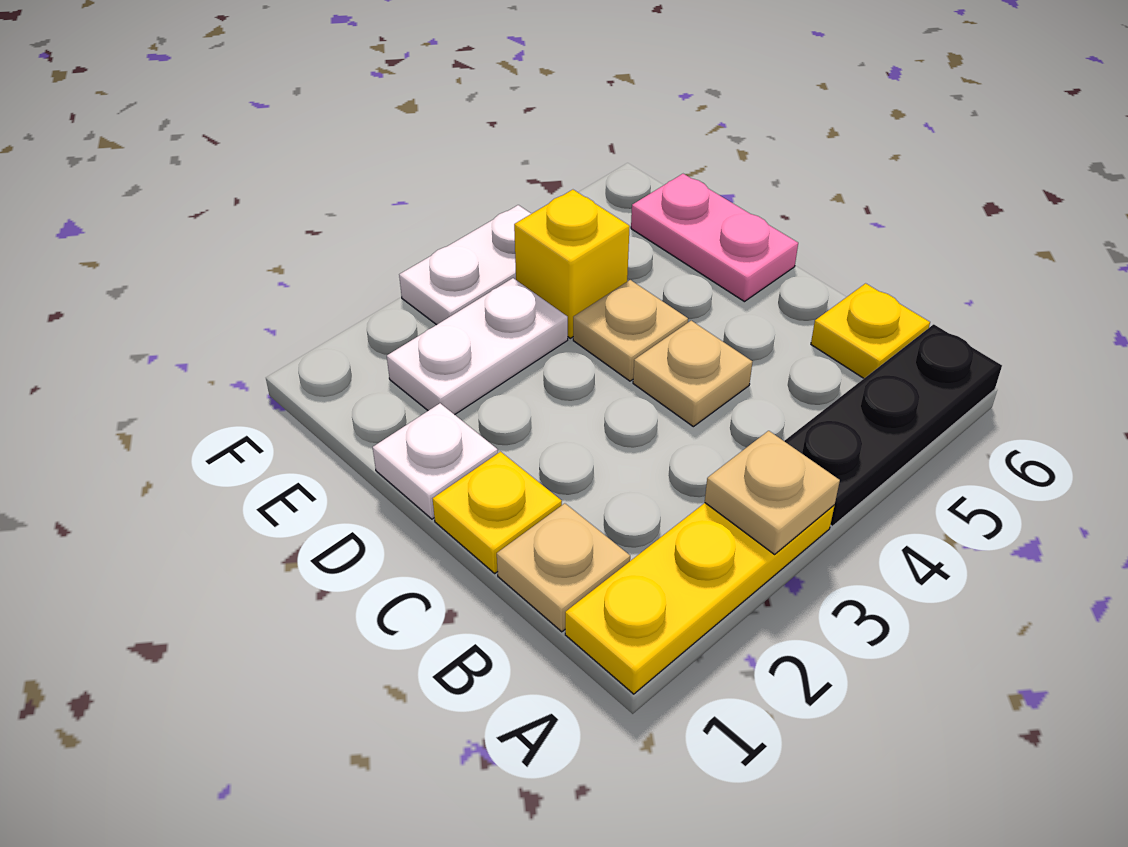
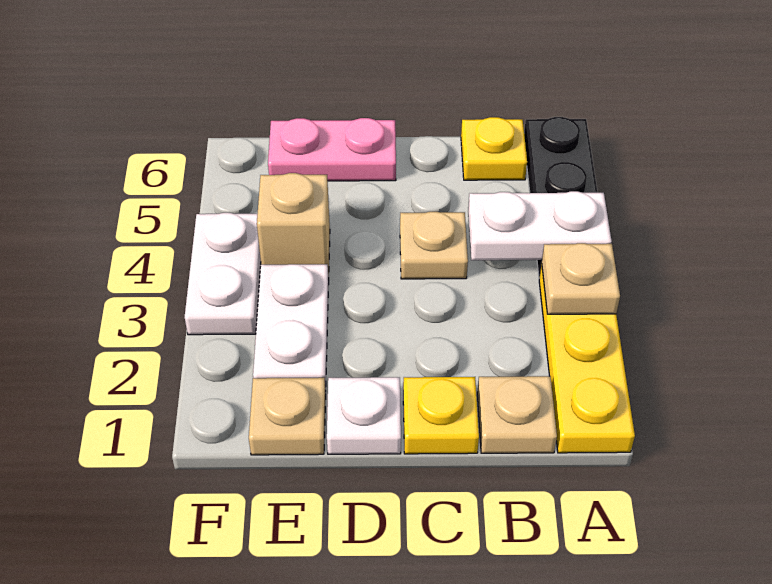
none -> white 1x2 plate [468,191,612,260]
tan 1x1 plate [573,280,688,381] -> tan 1x1 plate moved to [249,378,326,455]
yellow 1x1 brick [514,190,630,338] -> tan 1x1 brick [257,173,330,279]

